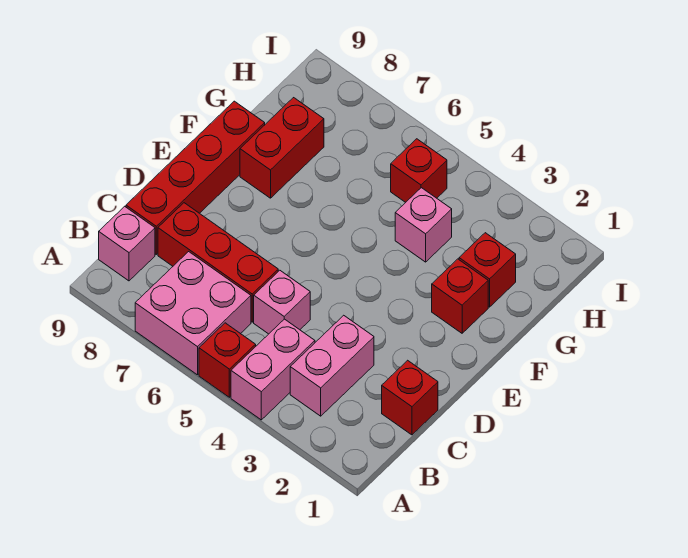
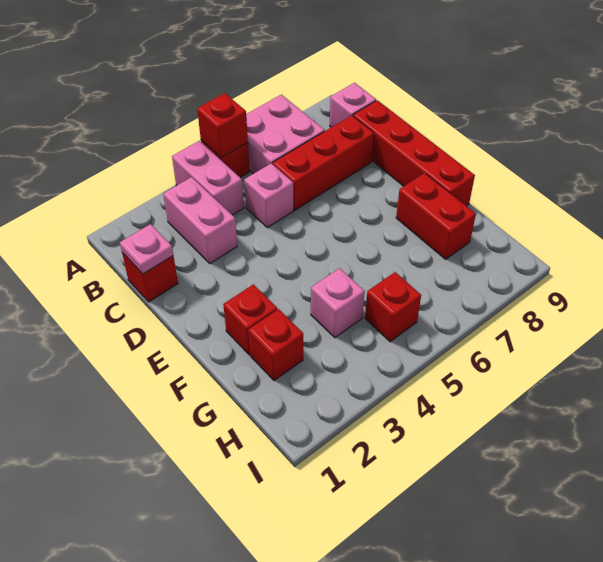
none -> red 1x1 brick [197,93,248,158]
none -> pink 1x1 plate [120,224,173,274]

